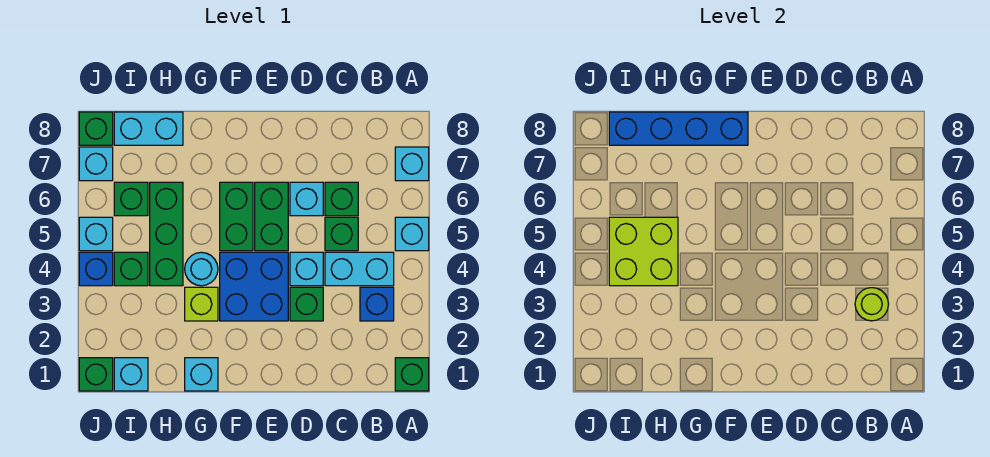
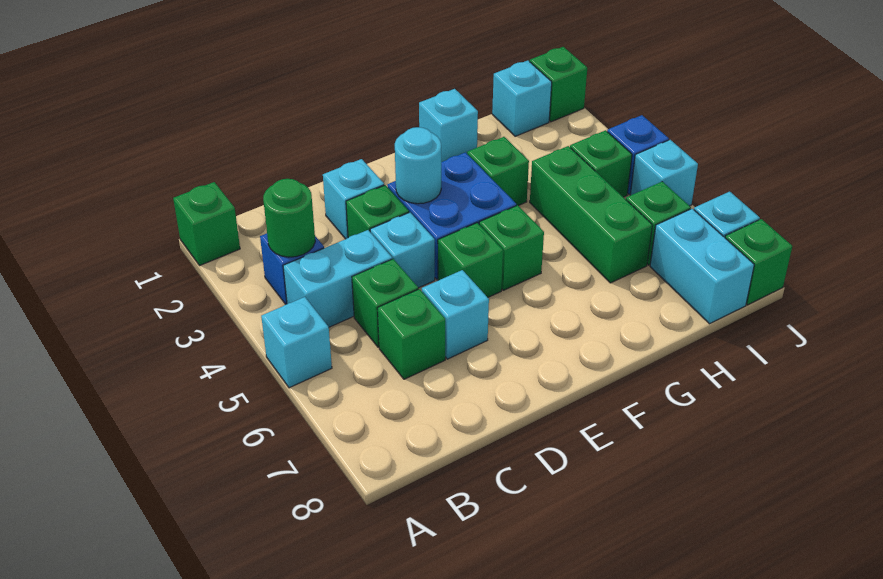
cyan 1x1 brick [395,147,429,181] -> cyan 1x1 brick moved to [323,159,384,239]
lime 1x1 round brick [855,288,888,321] -> green 1x1 round brick [263,179,315,257]
green 1x2 brick [255,182,288,251] -> green 1x1 brick [438,223,503,297]
green 1x2 brick [220,182,253,251] -> green 1x1 brick [479,205,544,290]
blue 1x4 brick [609,112,748,145] -> none
lime 1x1 brick [185,287,218,321] -> green 1x1 brick [467,137,529,206]
cyan 1x1 round brick [185,252,218,286] -> cyan 1x1 round brick moved to [395,127,441,204]
lime 2x2 brick [609,217,678,286] -> none
cyan 1x2 brick [114,112,183,145] -> cyan 1x2 brick turned to [650,209,754,324]

